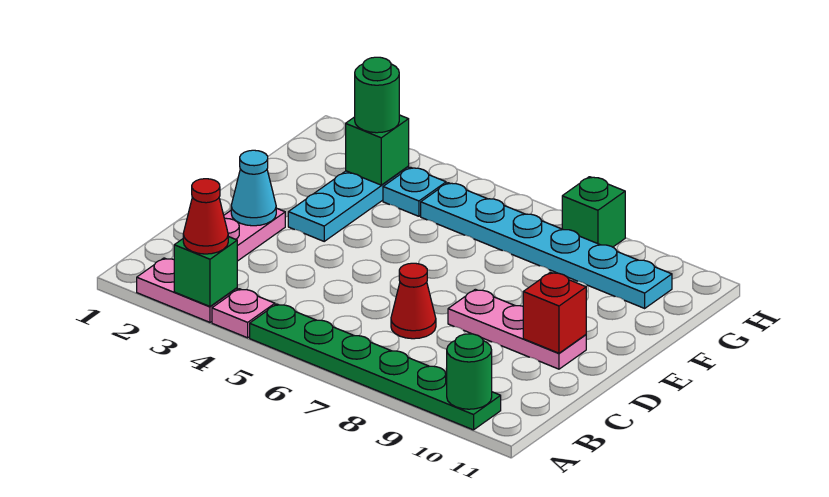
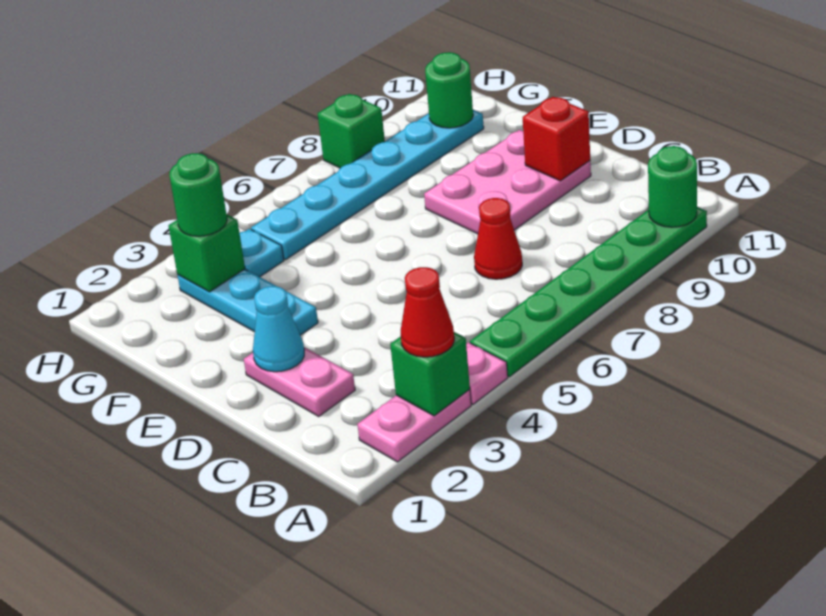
pink 1x3 plate [448,289,586,369] -> pink 2x3 plate [424,130,591,234]
none -> green 1x1 round brick [425,52,473,128]

